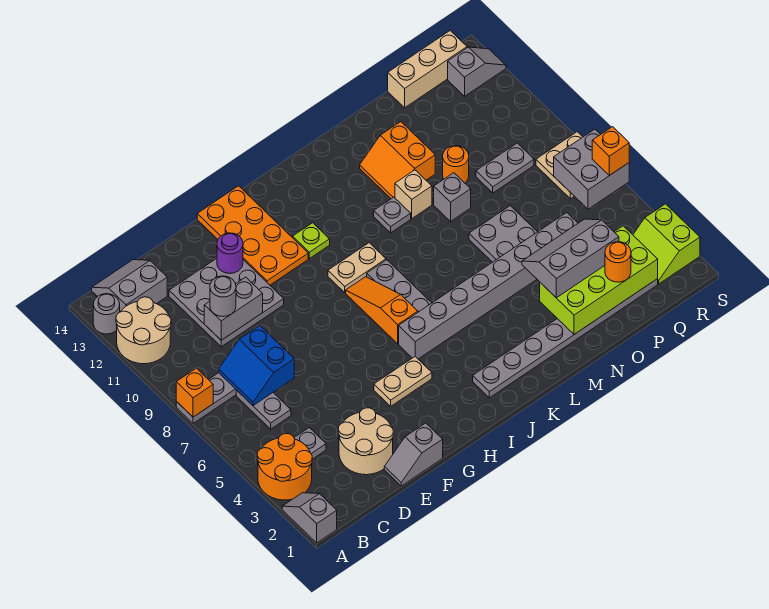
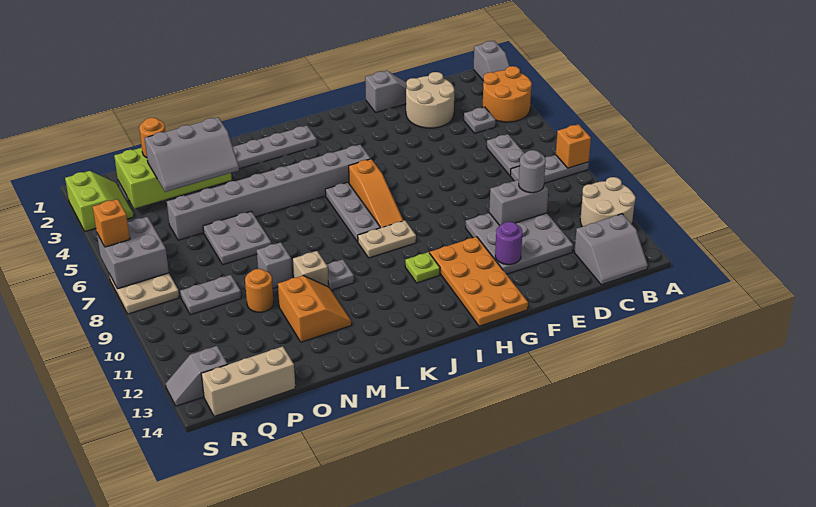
grey 1x1 round brick [93,294,120,334] -> none
blue 2x2 slope [219,326,294,406] -> none
tan 1x2 plate [374,357,432,406] -> none

